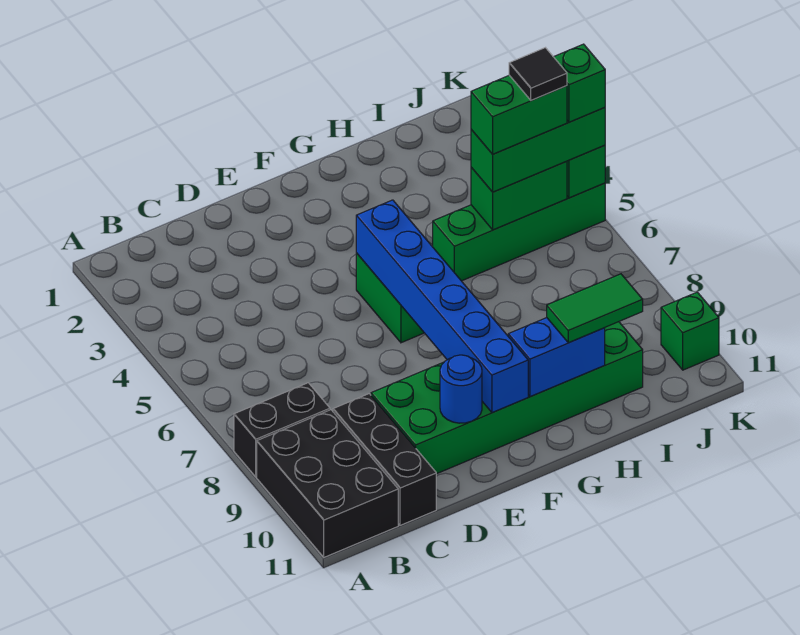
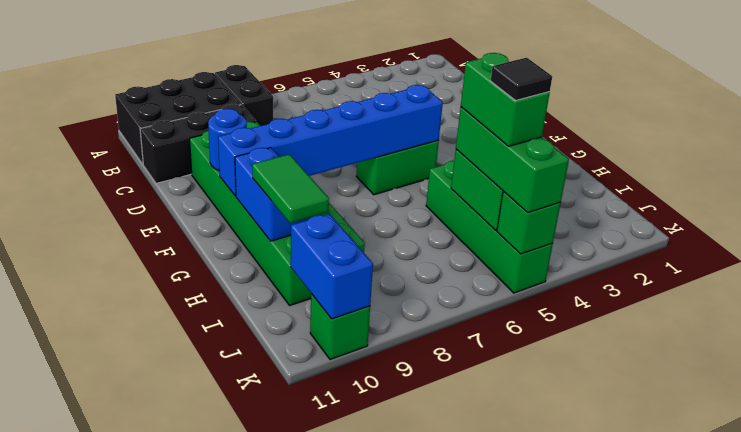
none -> blue 1x2 brick [291,214,373,319]
green 1x1 brick [554,44,605,122] -> none

